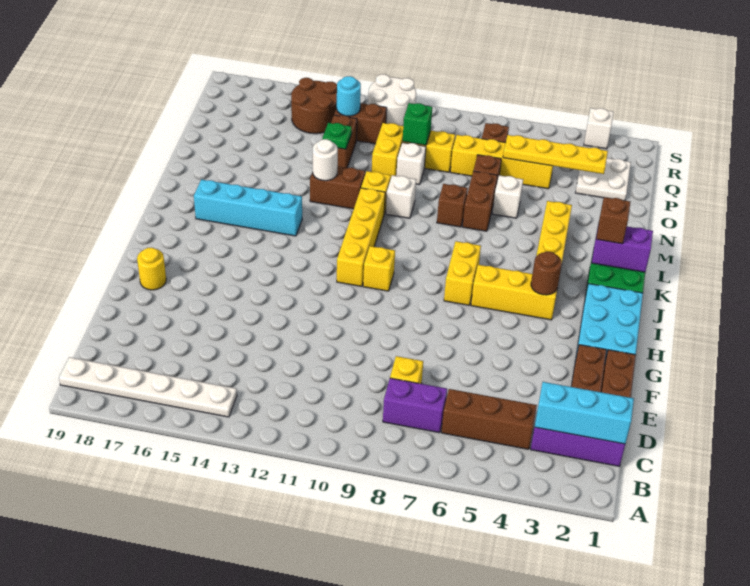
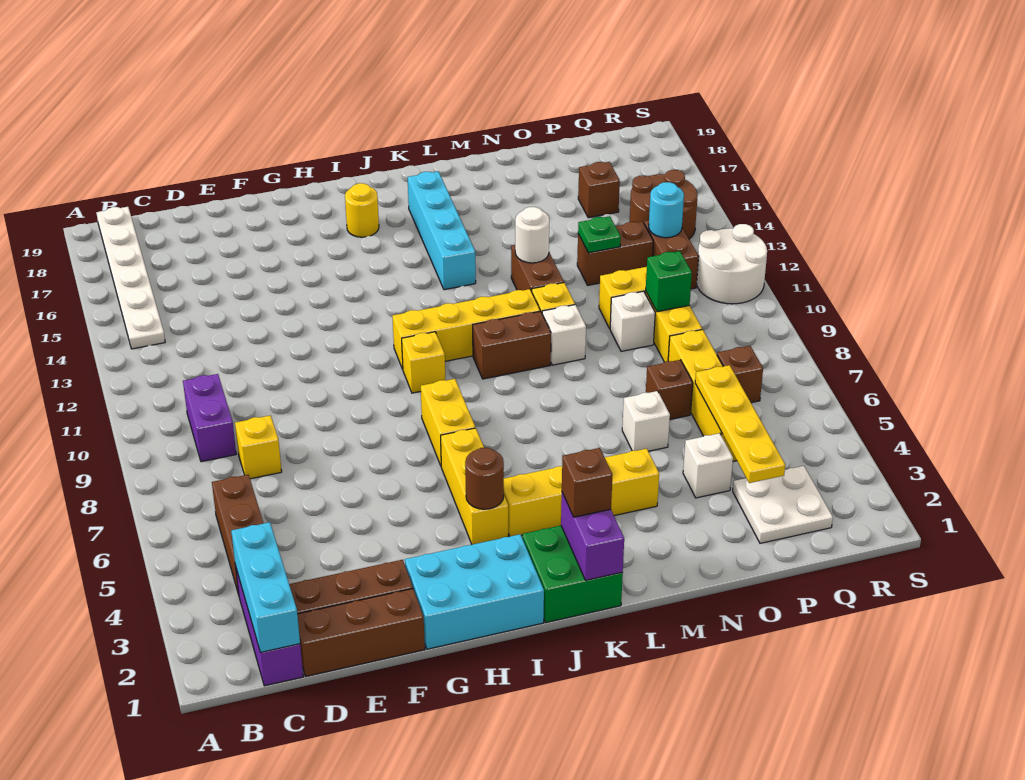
purple 1x2 brick [383,378,447,433] -> purple 1x2 brick moved to [183,374,236,462]
yellow 1x1 round brick [137,248,166,290] -> yellow 1x1 round brick moved to [345,183,379,237]
yellow 1x2 brick [444,241,481,305] -> yellow 1x2 brick turned to [421,379,475,466]
brown 1x2 brick [463,171,498,231] -> brown 1x2 brick moved to [473,311,551,379]
brown 1x1 brick [437,184,468,227] -> brown 1x1 brick moved to [578,162,620,218]
white 1x1 brick [584,108,614,149] -> white 1x1 brick moved to [683,433,733,498]

